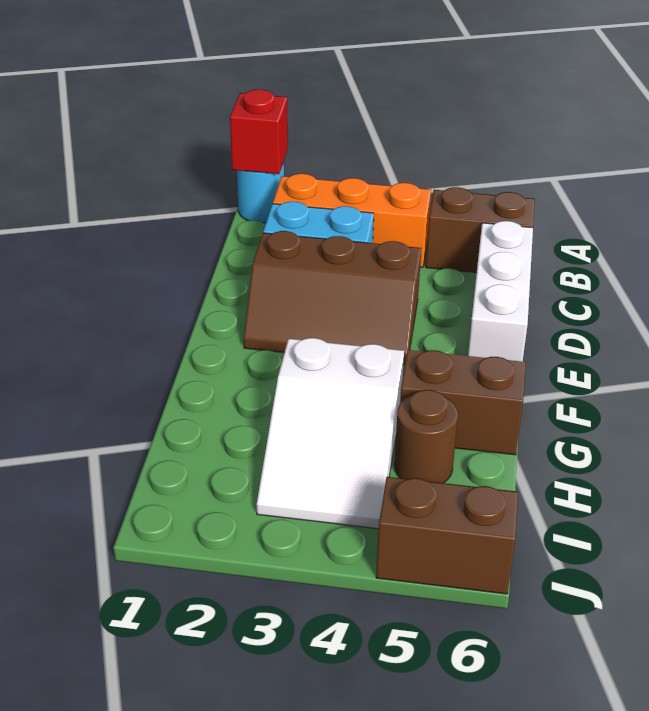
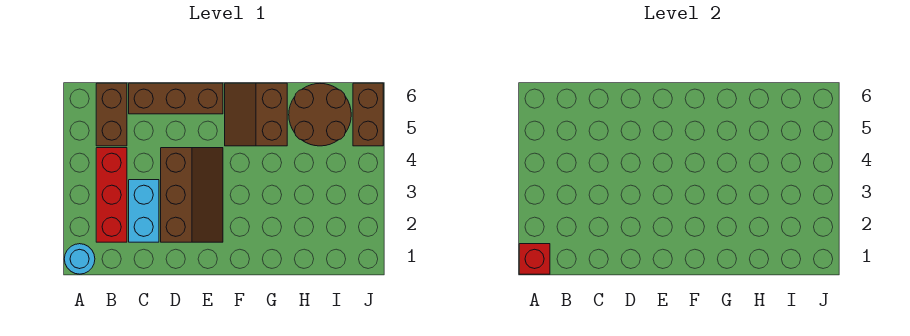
orange 1x3 brick [273,174,431,267] -> red 1x3 brick [96,148,127,242]
white 1x3 brick [468,221,533,362] -> brown 1x3 brick [129,83,223,114]
white 2x3 slope [257,338,404,529] -> none
brown 1x1 round brick [394,390,458,483] -> brown 2x2 round brick [289,84,351,146]

